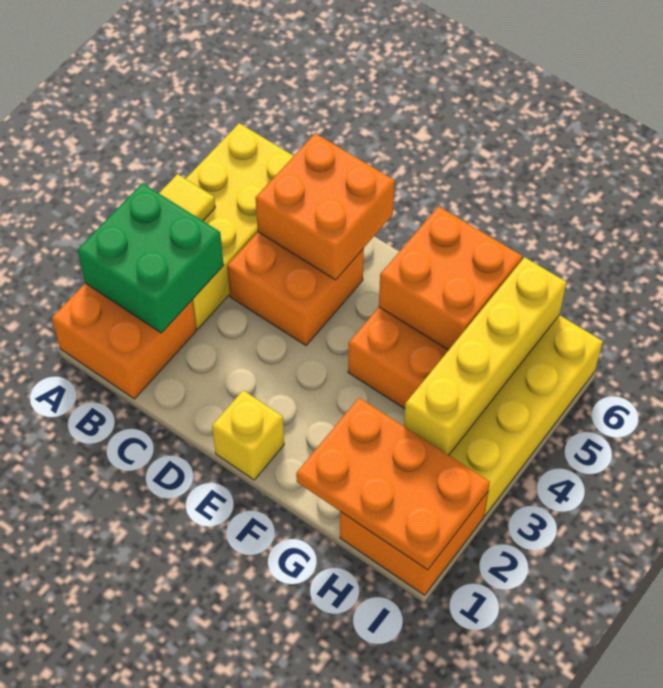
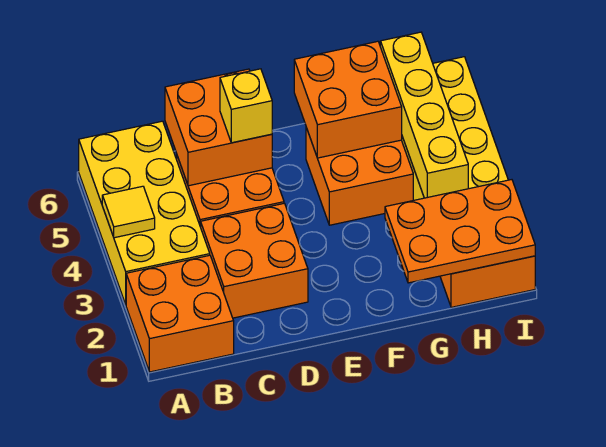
green 2x2 brick [77,183,224,333] -> none
none -> orange 2x2 brick [201,203,308,318]
yellow 1x1 brick [212,390,284,480] -> yellow 1x1 brick moved to [220,69,272,143]

